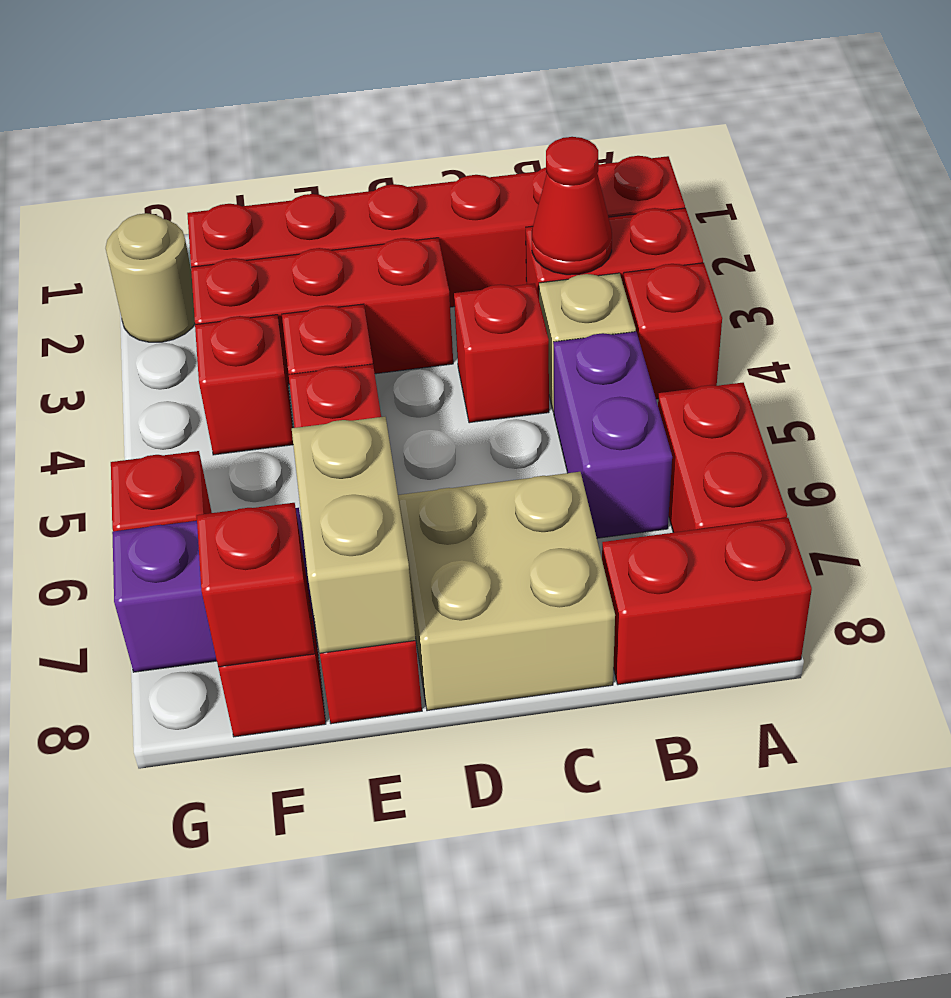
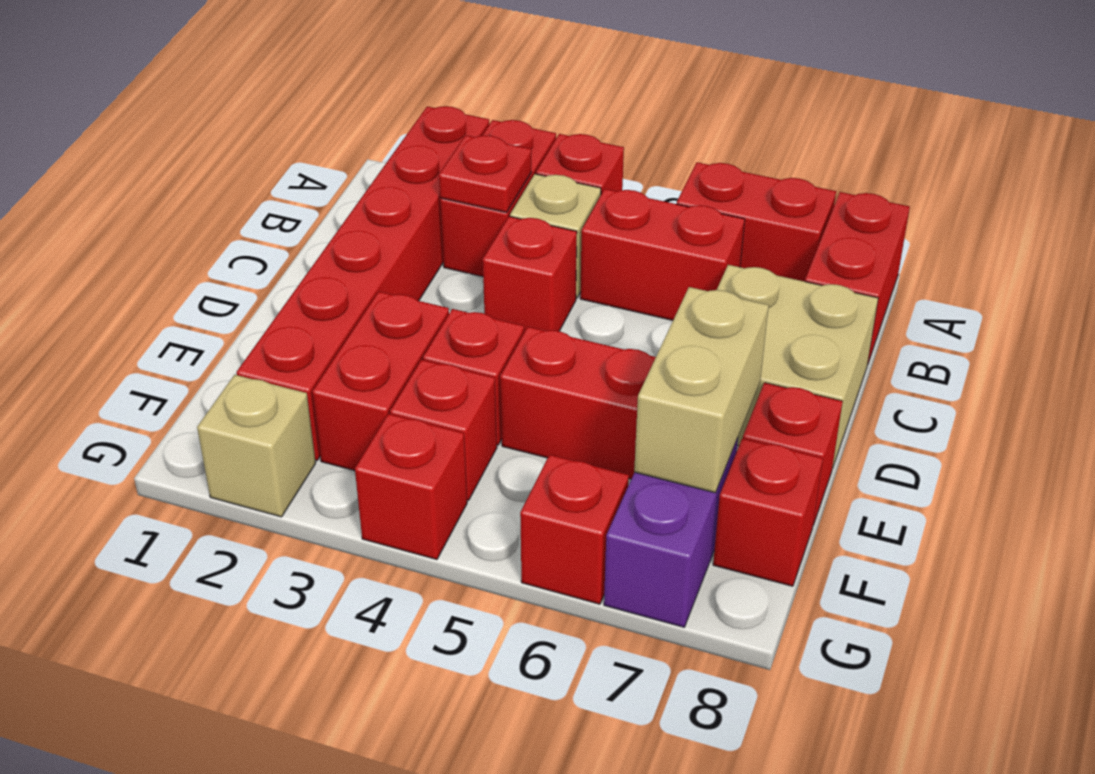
red 1x1 cone [532,137,612,275] -> red 1x1 plate [439,135,531,213]
purple 1x2 brick [553,332,672,538] -> red 1x2 brick [580,189,745,320]
red 1x3 brick [191,238,453,384] -> red 1x2 brick [312,292,449,471]
tan 1x2 brick [292,417,416,653] -> tan 1x2 brick turned to [634,287,769,493]
red 1x1 brick [197,503,315,667] -> red 1x1 brick moved to [355,414,467,560]
tan 1x1 round brick [106,213,195,342] -> tan 1x1 brick [197,375,316,517]

